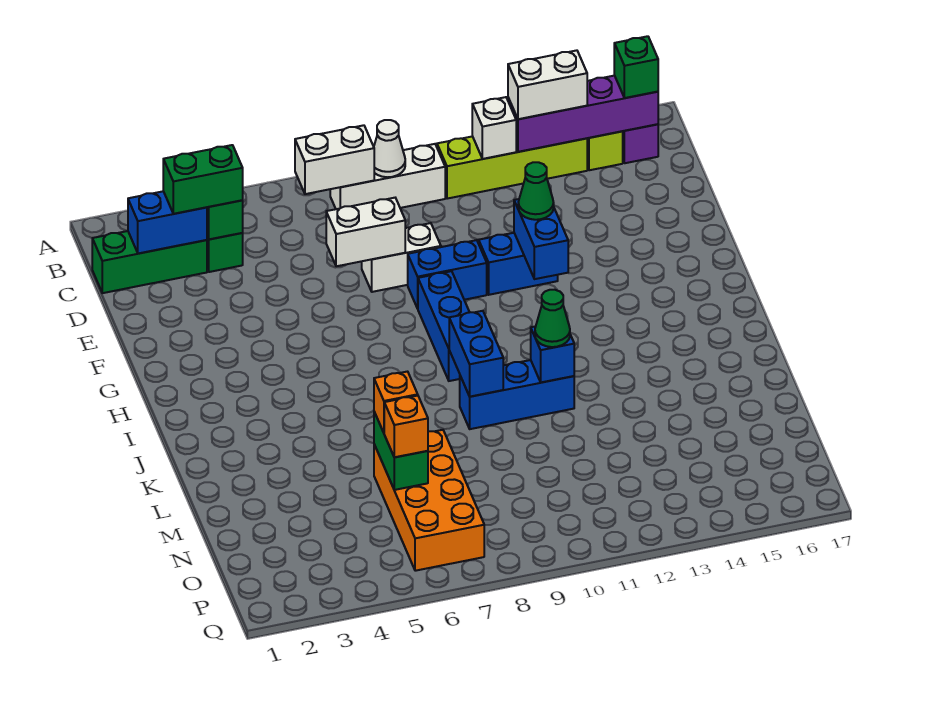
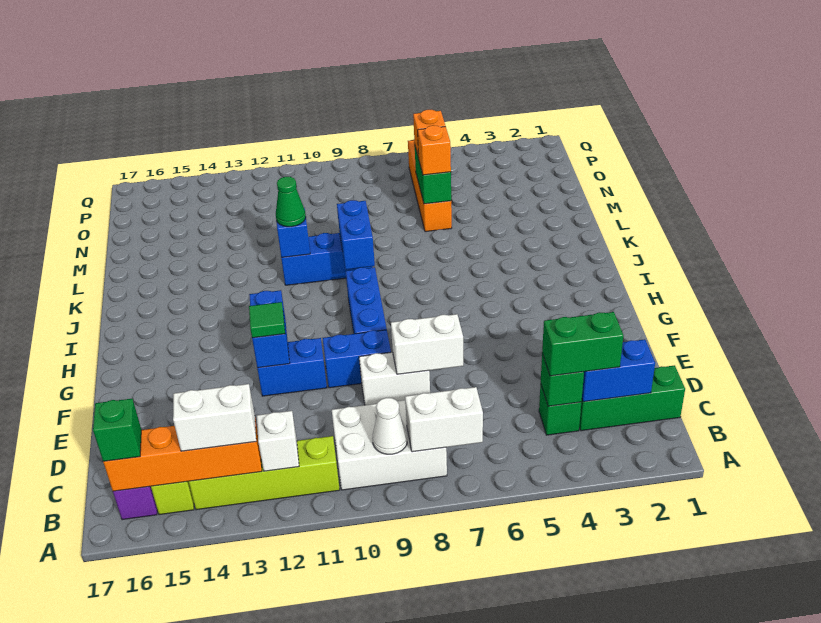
white 1x3 brick [330,144,445,209] -> white 2x3 brick [332,400,447,490]
purple 1x4 brick [508,76,658,152] -> orange 1x4 brick [103,419,262,491]
green 1x1 cone [518,162,554,220] -> green 1x1 tile [249,302,285,338]
orange 2x4 brick [374,430,484,571] -> orange 1x4 brick [408,140,452,232]

